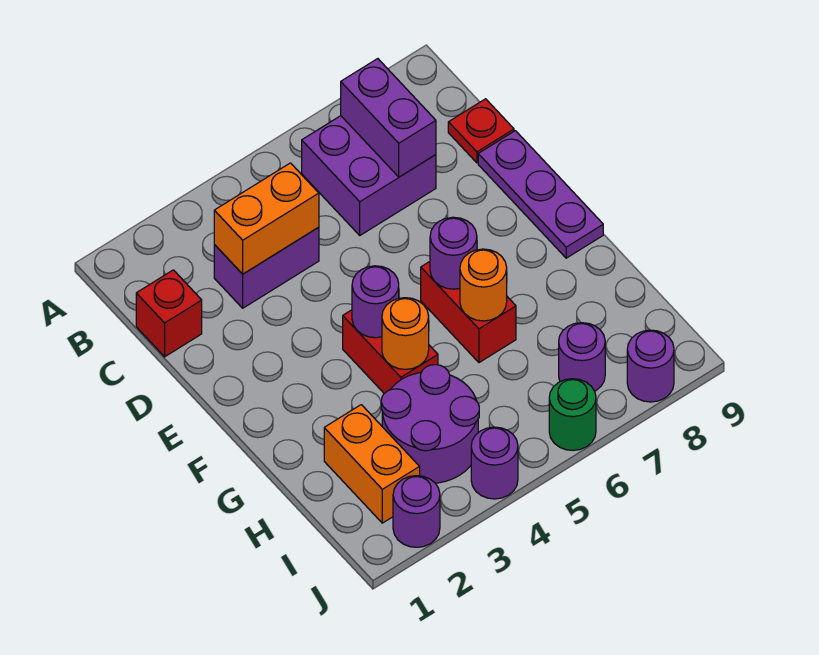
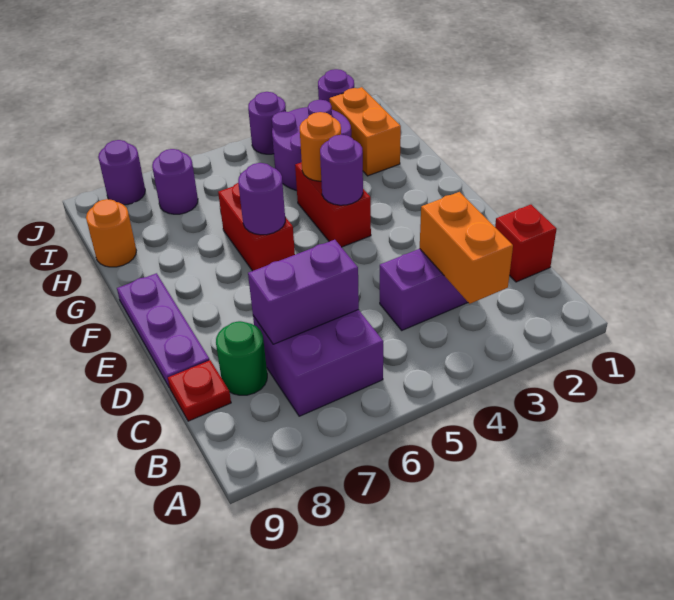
purple 1x2 brick [341,59,436,177] -> purple 1x2 brick turned to [248,240,359,344]
orange 1x2 brick [214,163,319,274] -> orange 1x2 brick turned to [420,192,513,304]
orange 1x1 round brick [460,249,507,321] -> orange 1x1 round brick moved to [86,199,136,267]
green 1x1 round brick [549,379,596,450] -> green 1x1 round brick moved to [216,321,267,395]

